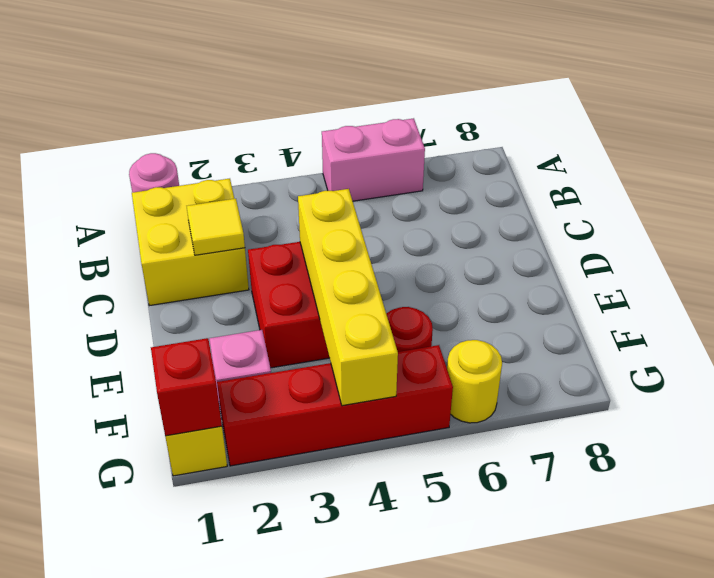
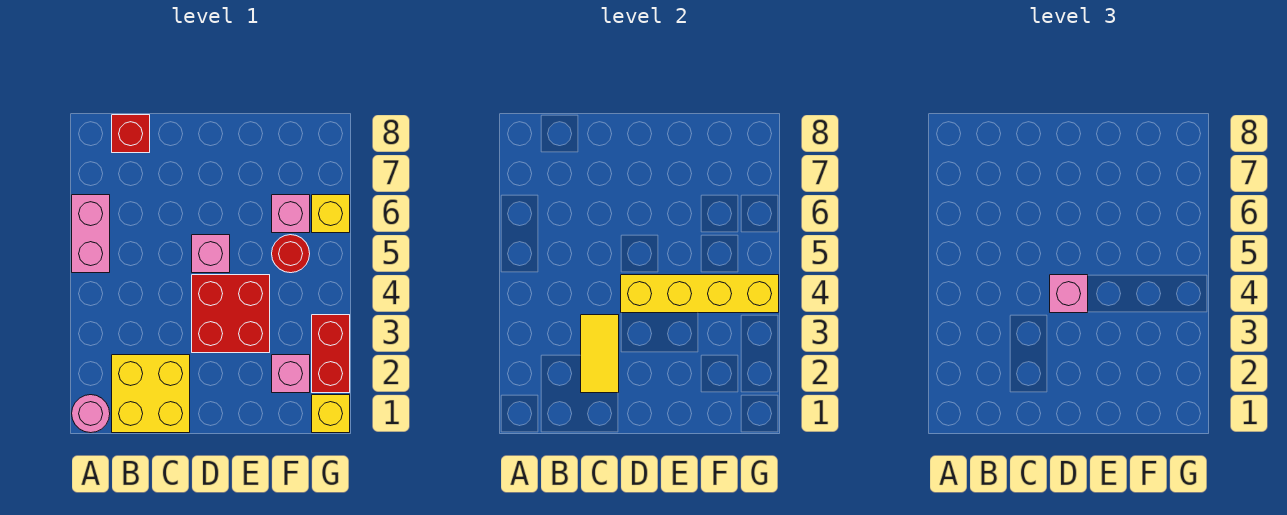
yellow 1x1 tile [187,199,245,255] -> yellow 1x2 tile [581,315,619,393]
none -> pink 1x1 brick [1050,275,1088,313]
none -> pink 1x1 brick [192,235,230,273]
none -> pink 1x1 brick [272,195,310,233]
red 1x1 brick [151,338,222,436] -> red 1x1 brick moved to [112,115,150,153]
red 1x4 brick [217,345,453,466] -> red 1x2 brick [312,315,350,393]
yellow 1x1 round brick [447,340,502,423] -> yellow 1x1 brick [312,195,350,233]

